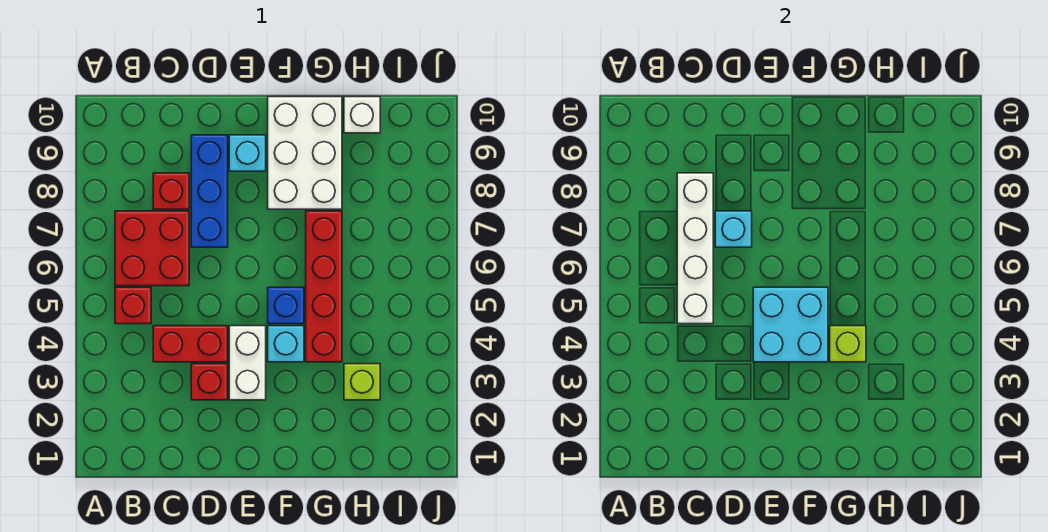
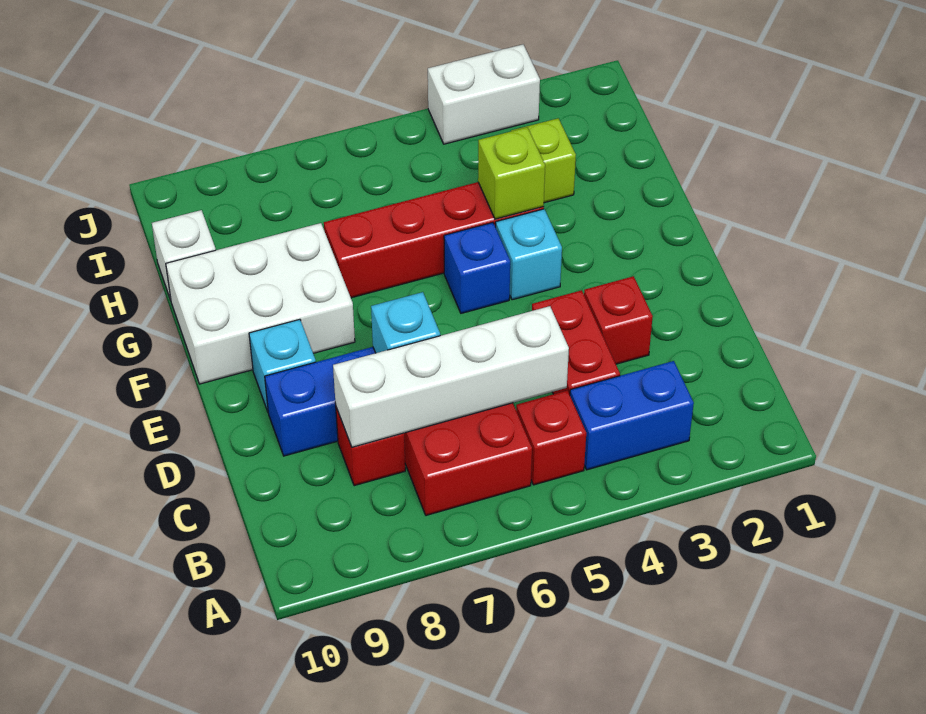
none -> blue 1x2 brick [570,361,694,470]
white 1x2 brick [229,326,266,400] -> white 1x2 brick moved to [428,44,540,144]
cyan 2x2 brick [753,287,828,362] -> none

